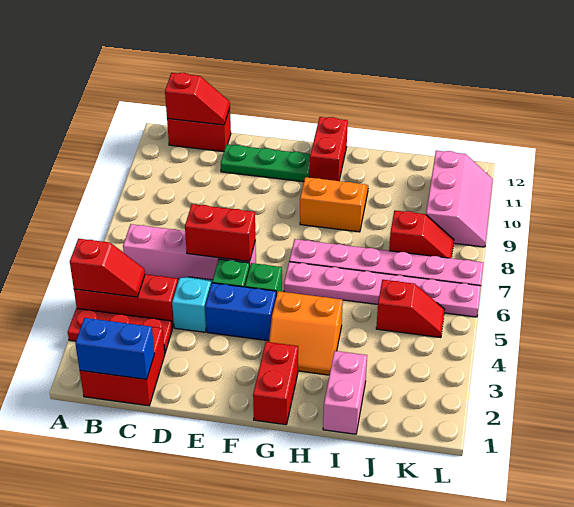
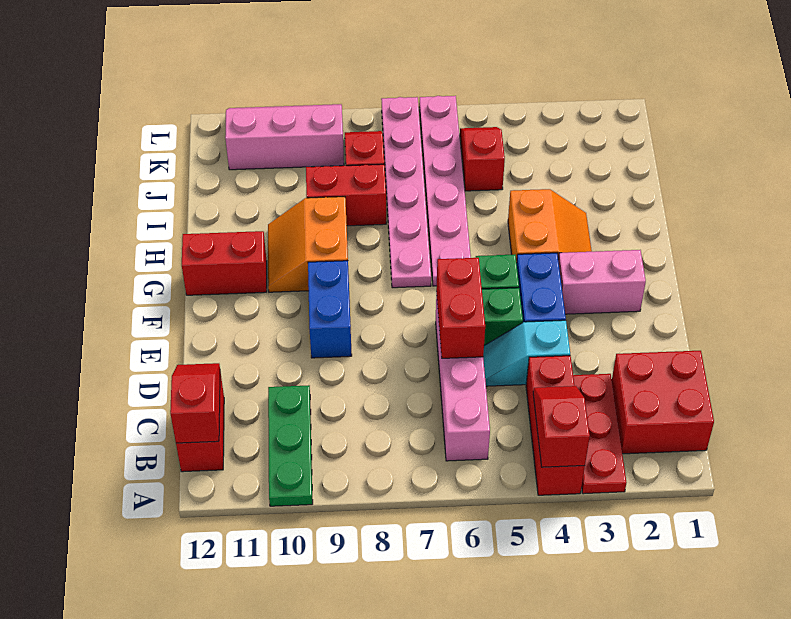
blue 1x2 brick [75,318,155,379] -> blue 1x2 brick moved to [308,261,352,358]
green 1x3 plate [221,144,310,182] -> green 1x3 plate moved to [268,385,313,506]
red 1x2 brick [253,342,298,425] -> red 1x2 brick moved to [306,164,386,226]
pink 1x2 brick [323,351,367,434] -> pink 1x2 brick moved to [558,250,646,314]

